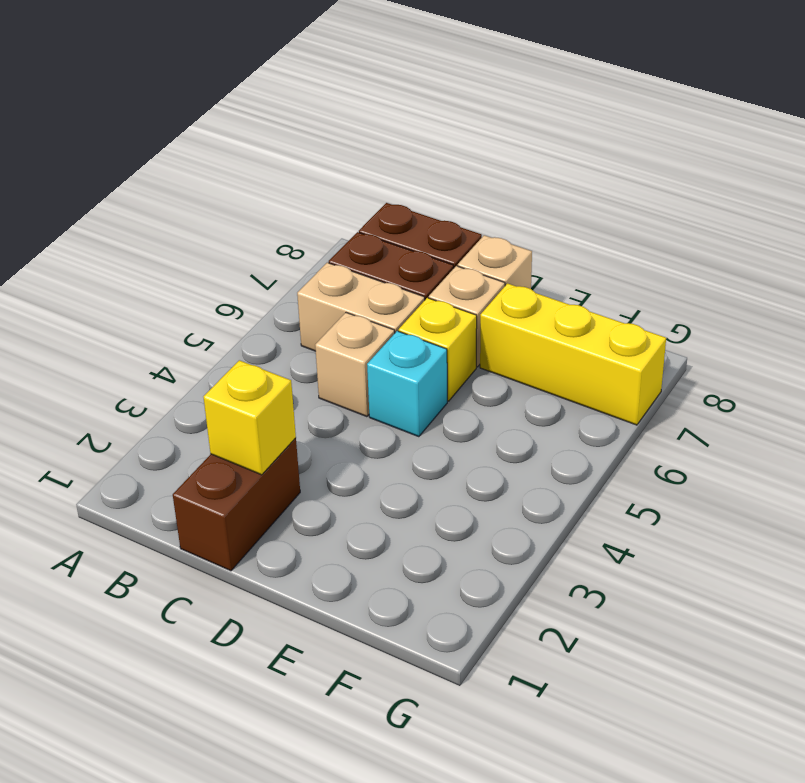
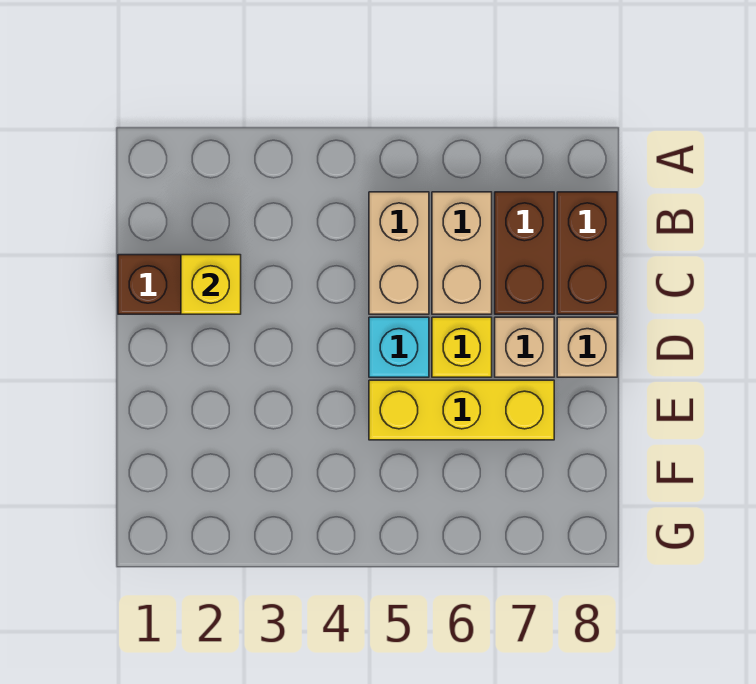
tan 1x1 brick [315,313,395,417] -> tan 1x2 brick [369,192,429,314]
yellow 1x3 brick [480,283,666,425] -> yellow 1x3 brick turned to [369,380,554,440]

